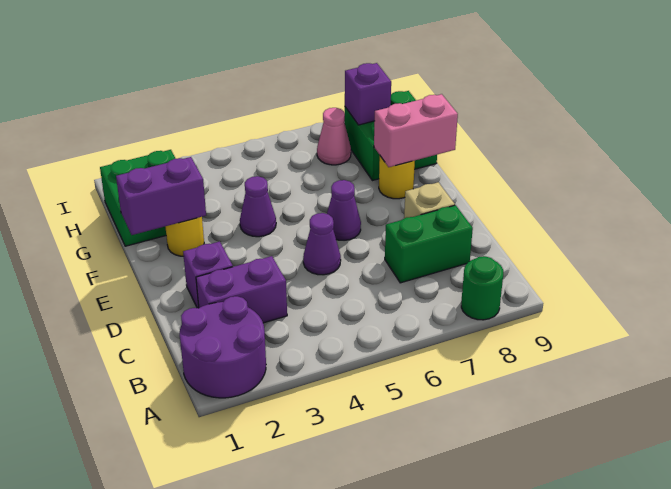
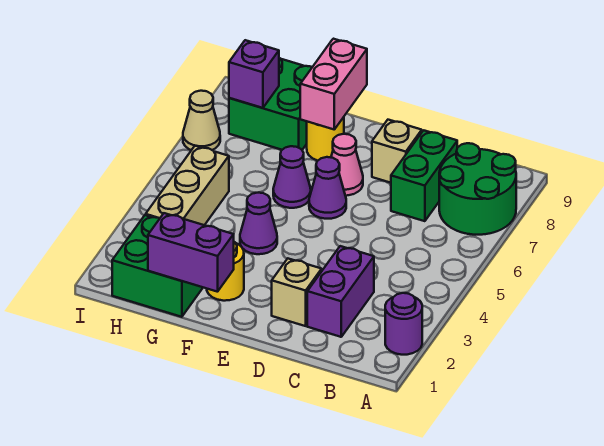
purple 2x2 round brick [180,296,266,398] -> purple 1x1 round brick [385,293,422,355]
green 1x1 round brick [461,256,503,320] -> green 2x2 round brick [439,143,516,235]
purple 1x1 brick [183,241,233,308] -> tan 1x1 brick [272,258,322,326]
purple 1x1 cone [303,213,341,275] -> purple 1x1 cone moved to [273,146,311,208]
purple 1x2 brick [116,157,206,235] -> purple 1x2 brick turned to [148,213,234,292]
none -> tan 1x3 brick [146,146,229,225]
pink 1x1 cone [317,108,351,165] -> pink 1x1 cone moved to [331,134,363,196]
none -> tan 1x1 cone [183,91,220,150]

